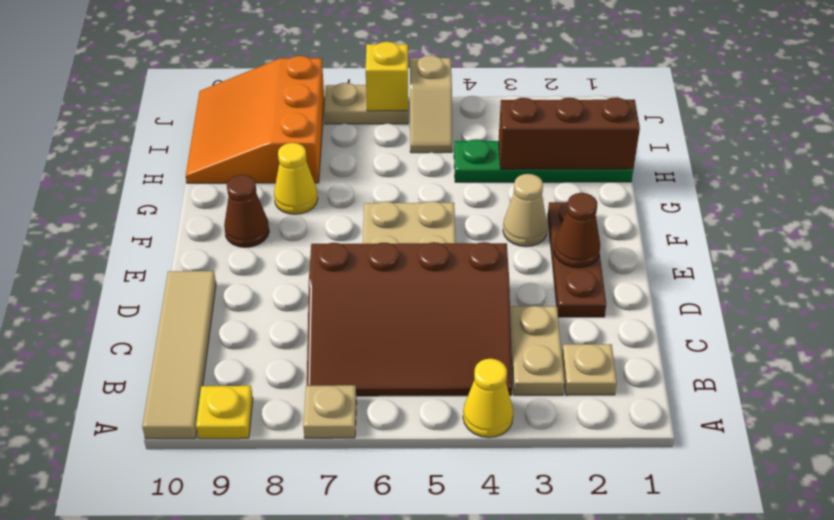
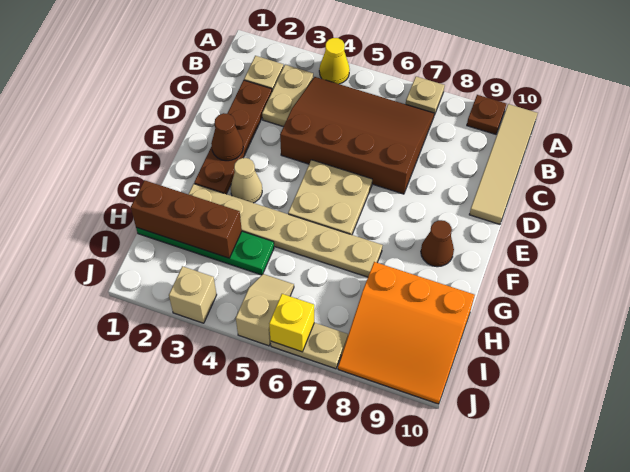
yellow 1x1 plate [196,386,253,439] -> brown 1x1 plate [467,95,506,134]
brown 1x3 plate [548,202,606,317] -> brown 1x4 plate [194,80,272,194]
none -> tan 1x6 plate [188,184,382,277]
yellow 1x1 cone [274,143,318,214] -> none
orange 3x3 slope [186,56,324,183] -> orange 3x3 slope turned to [338,262,475,404]
none -> tan 1x1 brick [169,266,217,323]

